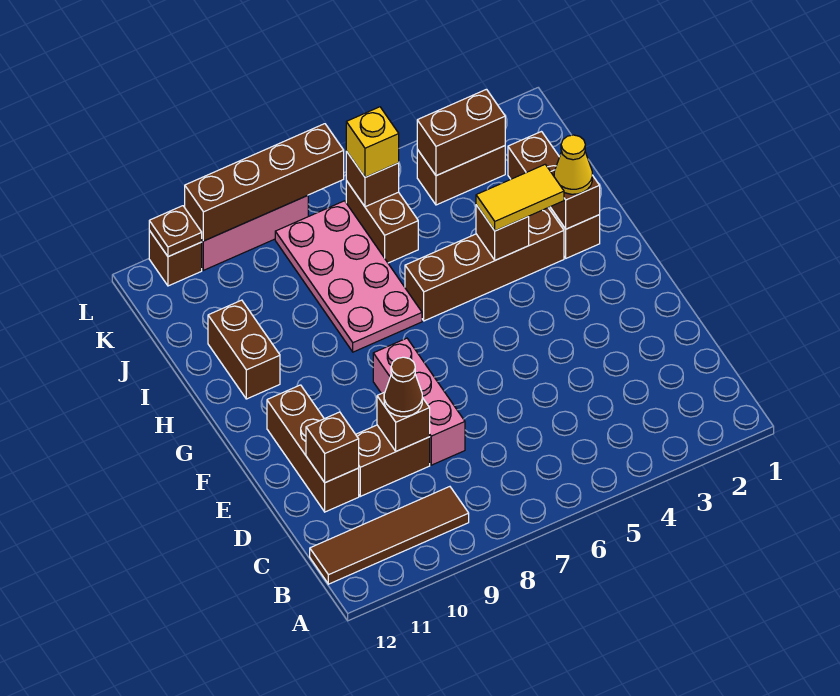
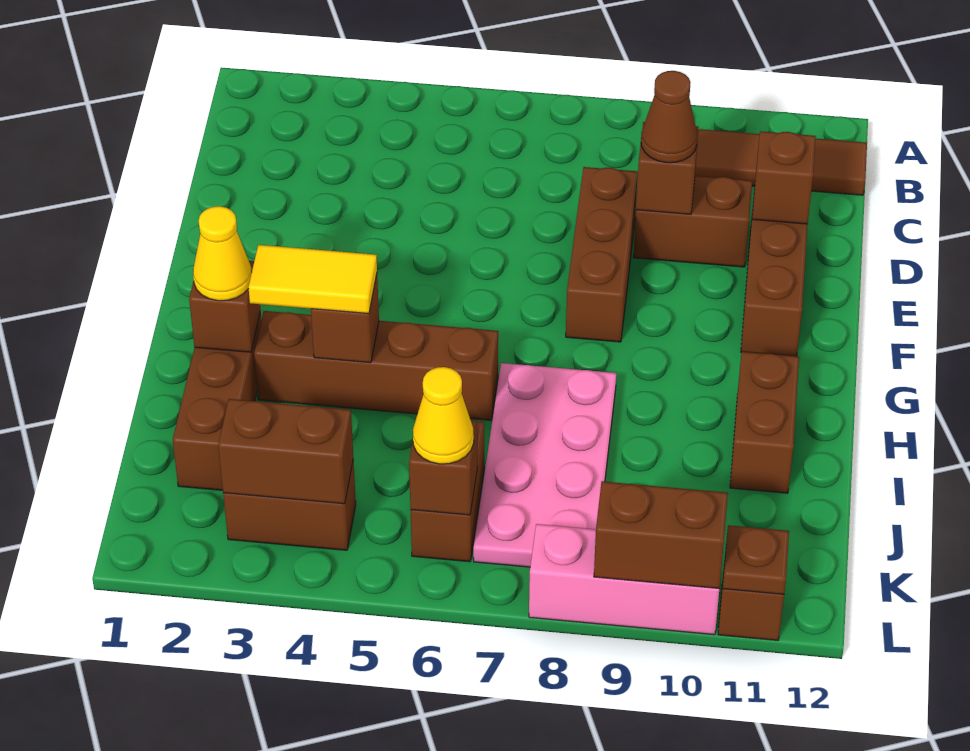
pink 1x3 brick [373,338,465,465] -> brown 1x3 brick [566,167,638,342]
yellow 1x1 brick [346,107,399,177] -> yellow 1x1 cone [413,367,474,464]
brown 1x4 brick [185,124,344,241] -> brown 1x2 brick [594,481,728,589]

